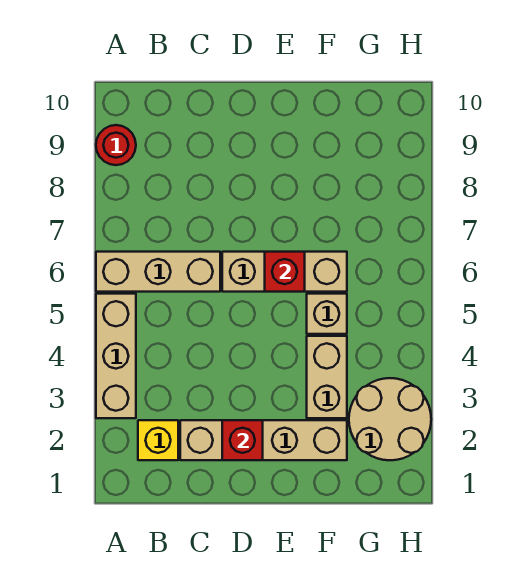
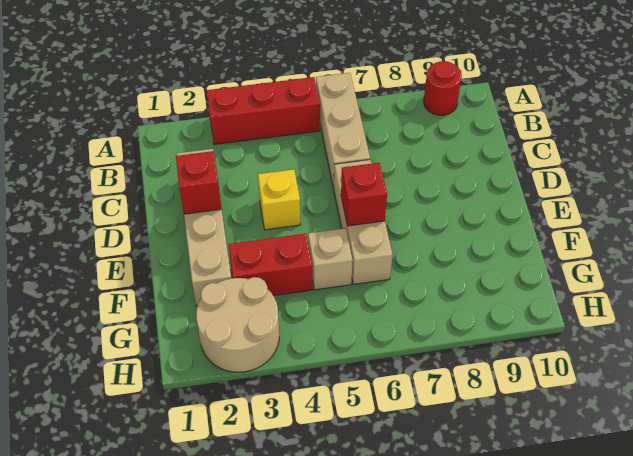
tan 1x3 brick [96,294,136,418] -> red 1x3 brick [207,77,320,144]
yellow 1x1 brick [138,420,178,460] -> yellow 1x1 brick moved to [258,169,300,230]
tan 1x2 brick [307,336,347,418] -> red 1x2 brick [228,234,312,296]

